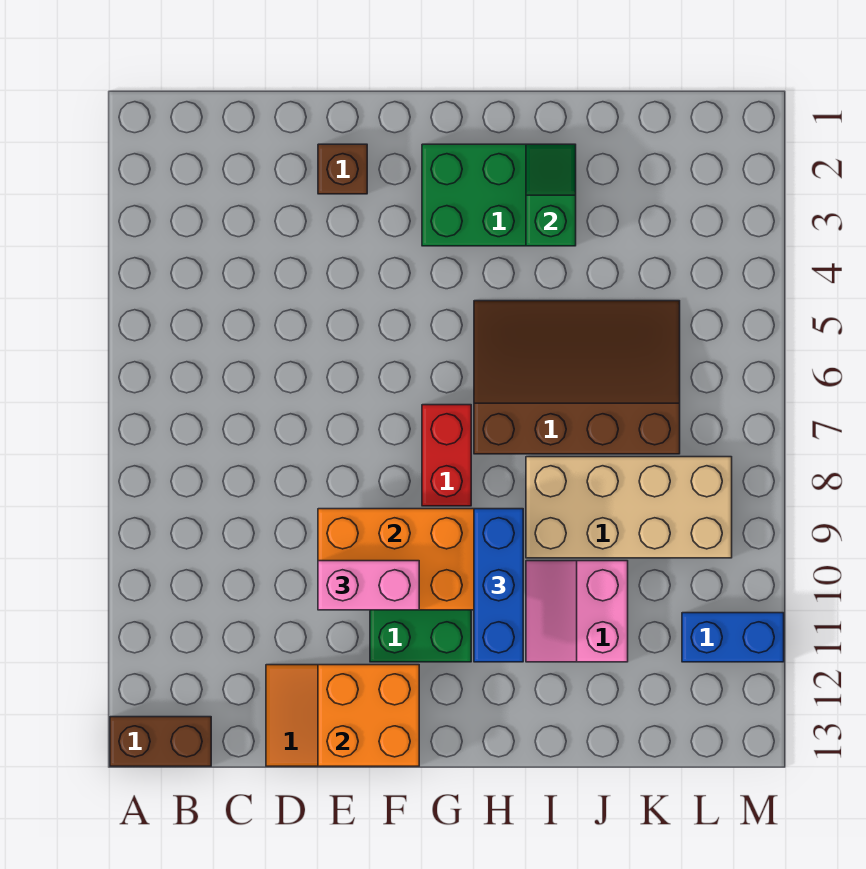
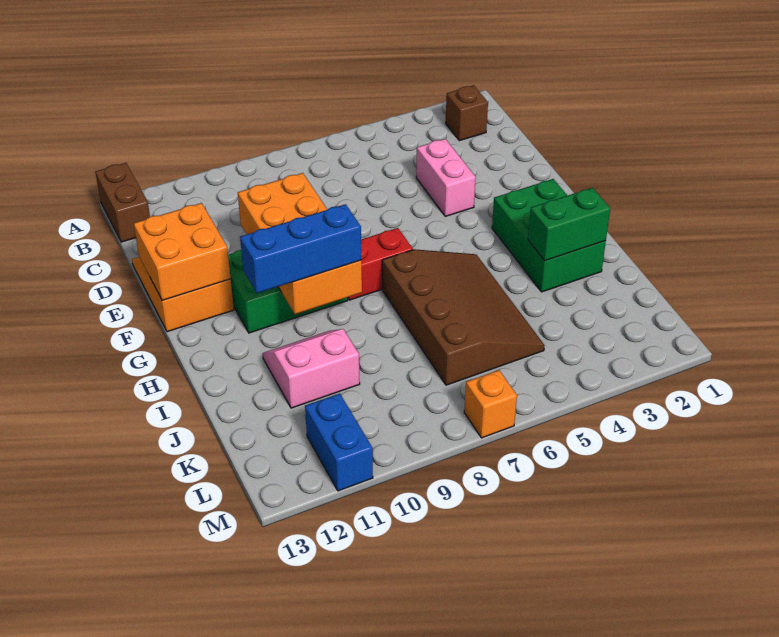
brown 1x1 brick [318,144,367,194] -> brown 1x1 brick moved to [446,85,488,141]
pink 1x2 brick [318,561,419,610] -> pink 1x2 brick moved to [416,139,476,216]
green 1x2 slope [526,144,576,246] -> green 1x2 brick [528,188,610,261]
tan 2x4 brick [526,457,732,558] -> none
none -> orange 1x1 brick [464,370,517,438]

